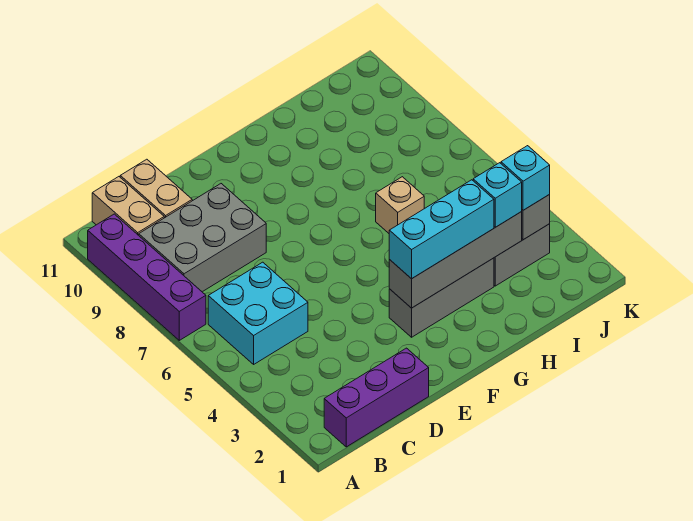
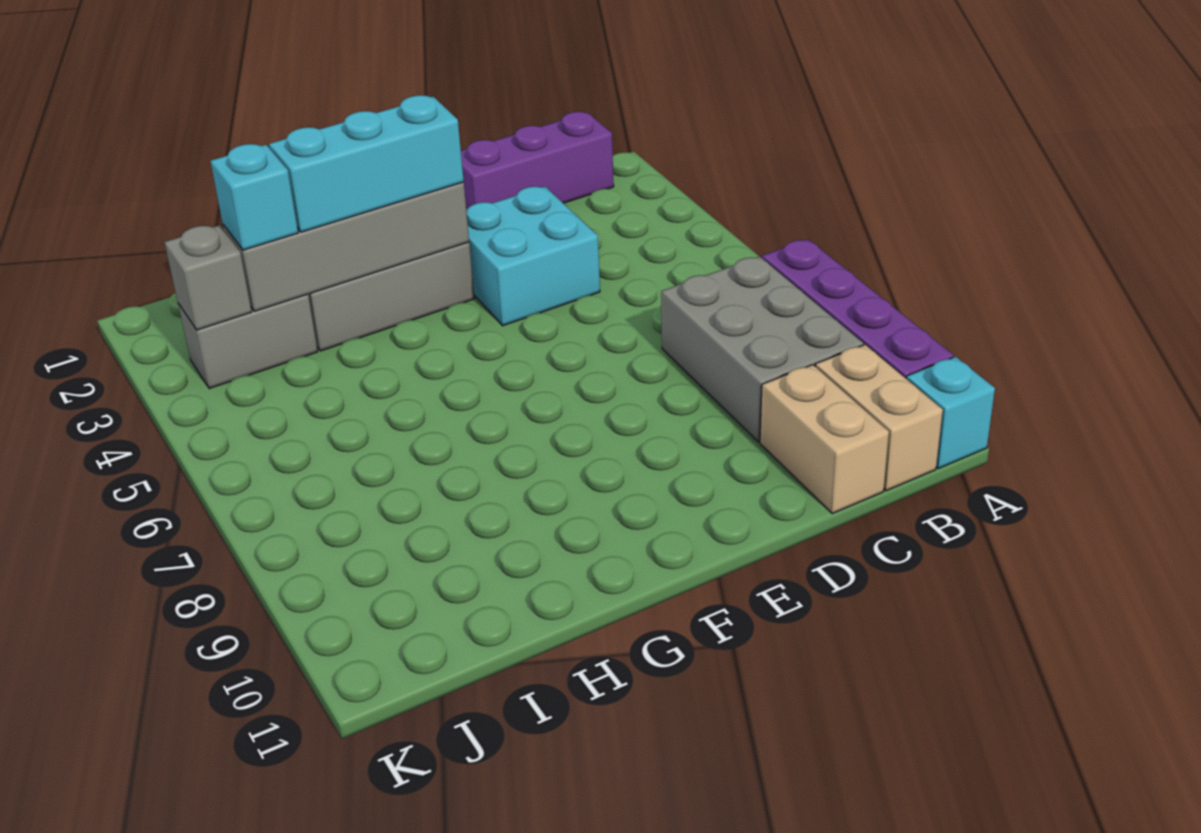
cyan 2x2 brick [208,262,308,364] -> cyan 2x2 brick moved to [466,187,600,326]
grey 2x3 brick [139,184,266,292] -> grey 2x3 brick turned to [661,256,863,442]
tan 1x1 brick [376,177,424,233] -> none
cyan 1x1 brick [501,146,550,210] -> cyan 1x1 brick moved to [906,357,995,469]

